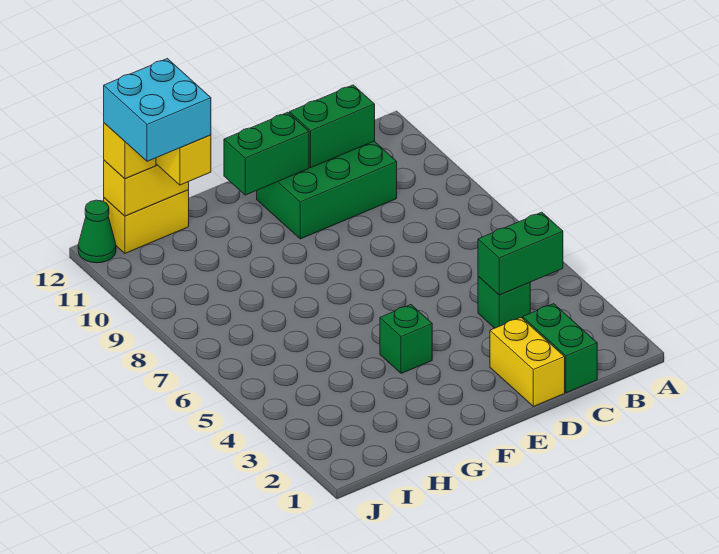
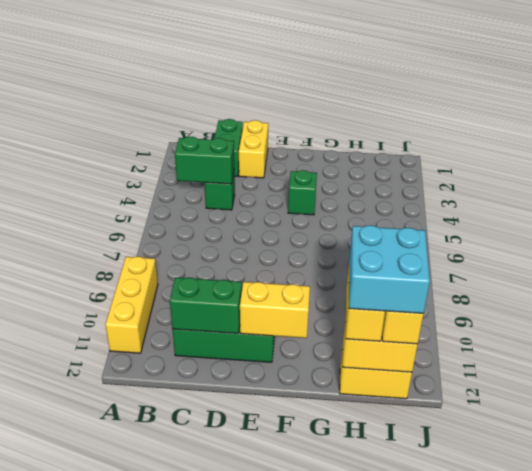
none -> yellow 1x3 brick [105,256,158,353]
green 1x2 brick [224,112,309,195] -> yellow 1x2 brick [240,282,310,338]
green 1x1 cone [78,200,116,263] -> none

